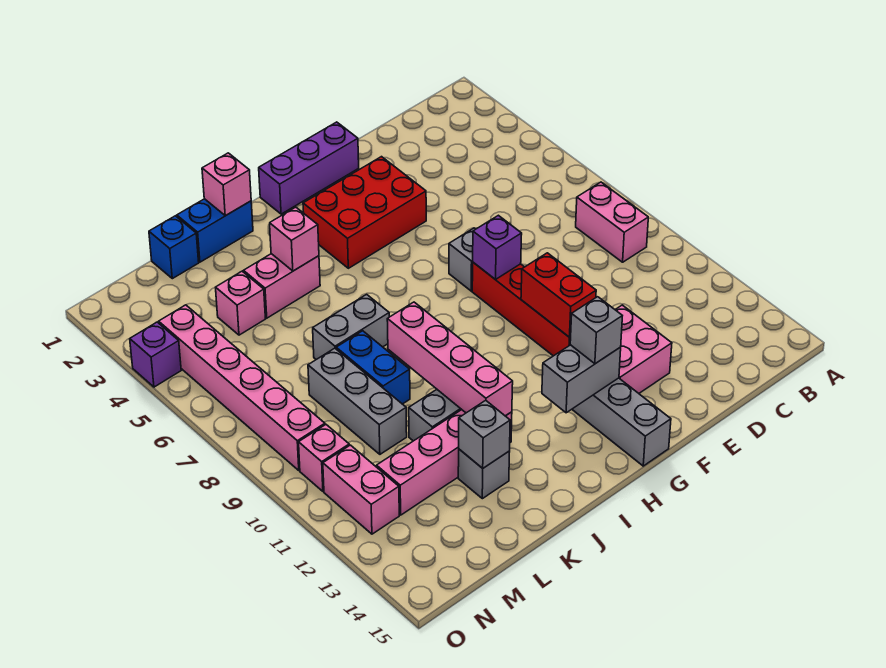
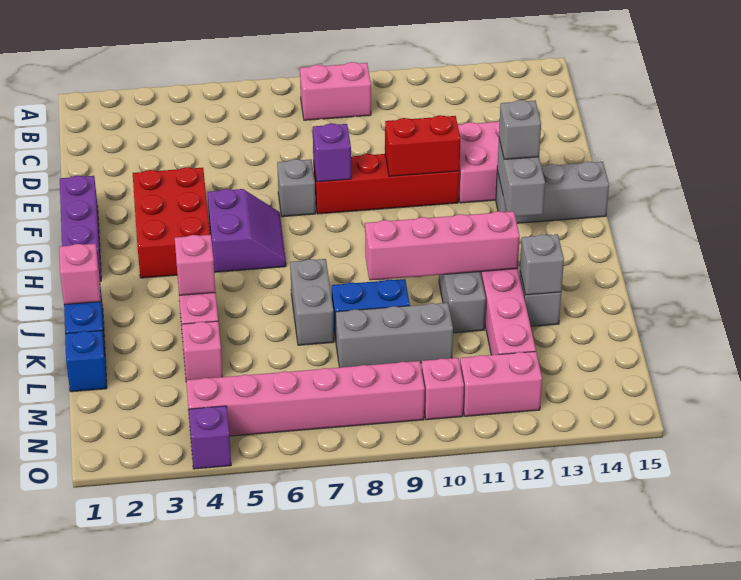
none -> purple 2x2 slope [208,189,286,272]

